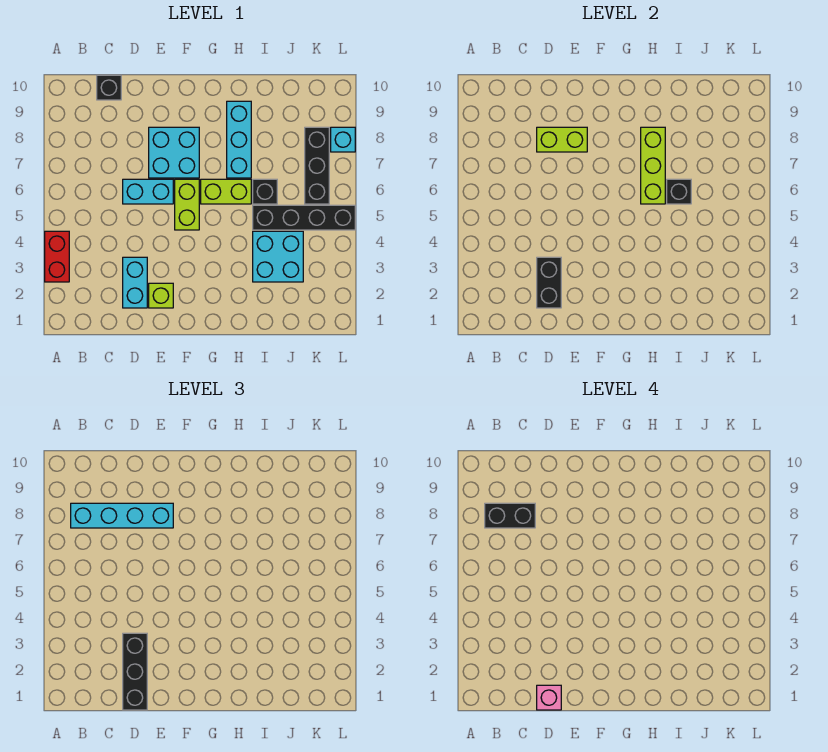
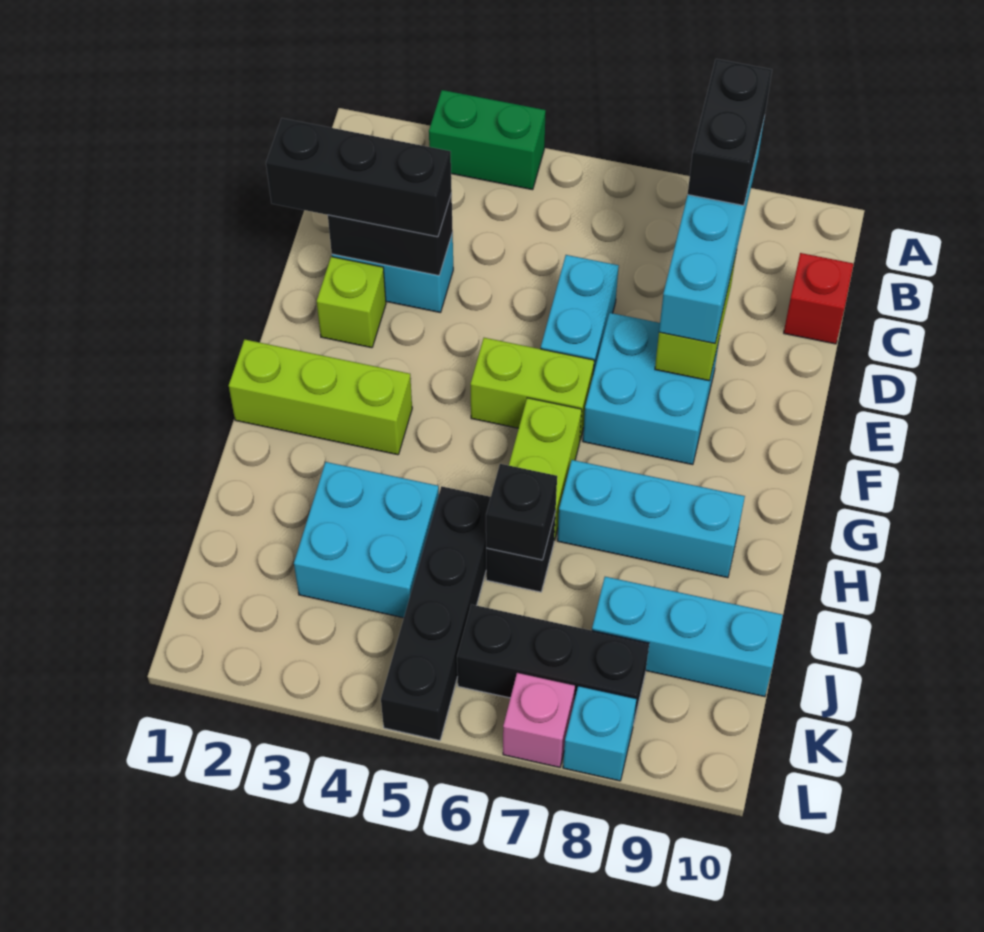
red 1x2 brick [45,231,69,282] -> green 1x2 brick [429,90,546,190]
black 1x1 brick [97,75,121,100] -> red 1x1 brick [784,253,854,344]
pink 1x1 brick [537,685,561,710] -> pink 1x1 brick moved to [503,673,575,767]
lime 1x3 brick [641,127,665,204] -> lime 1x3 brick moved to [229,339,412,455]
none -> cyan 1x3 brick [592,577,783,697]

